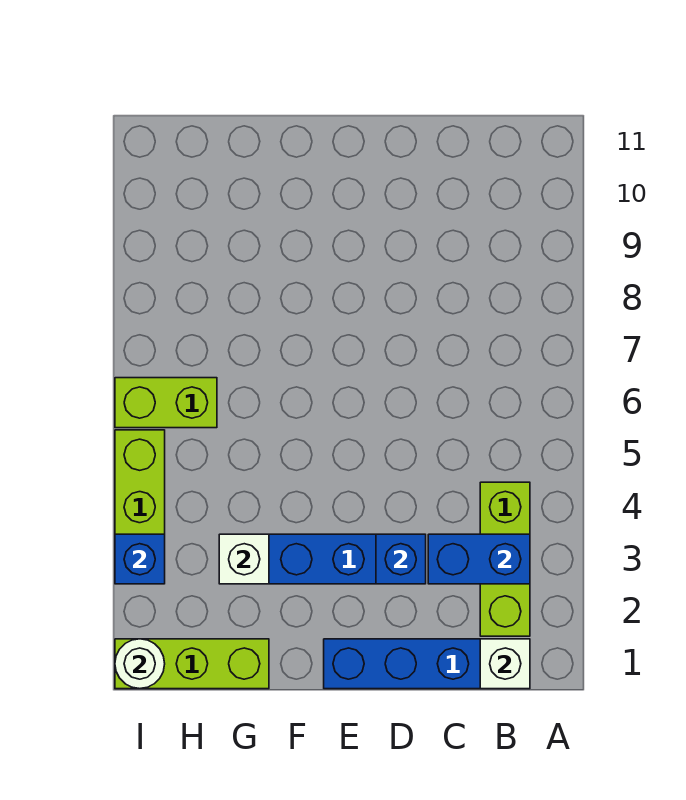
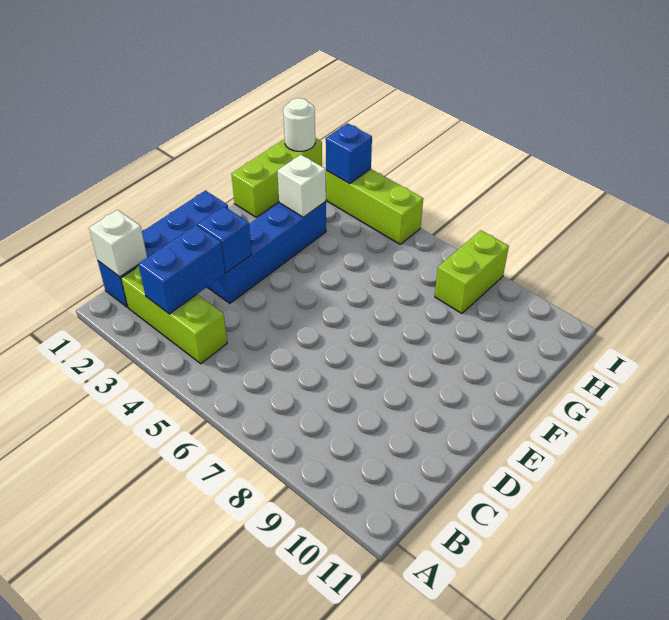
lime 1x2 brick [115,378,217,428] -> lime 1x2 brick moved to [435,230,509,313]

